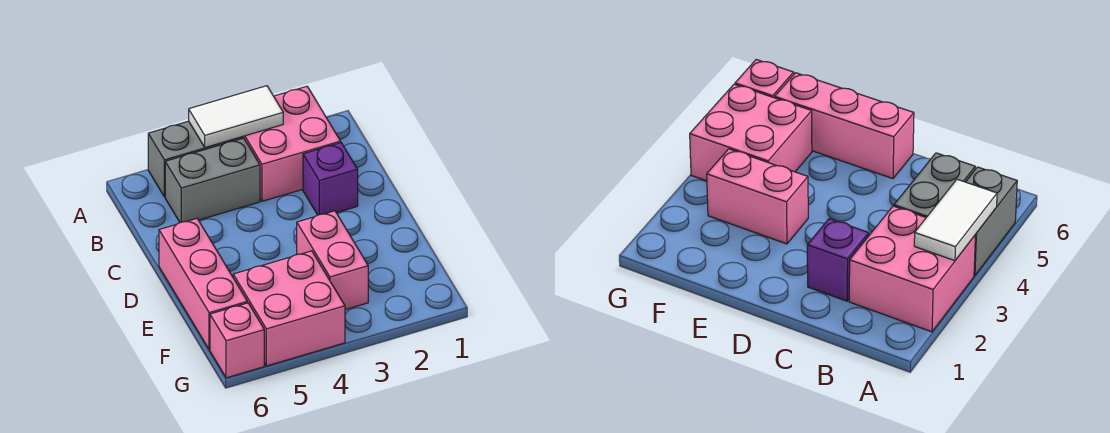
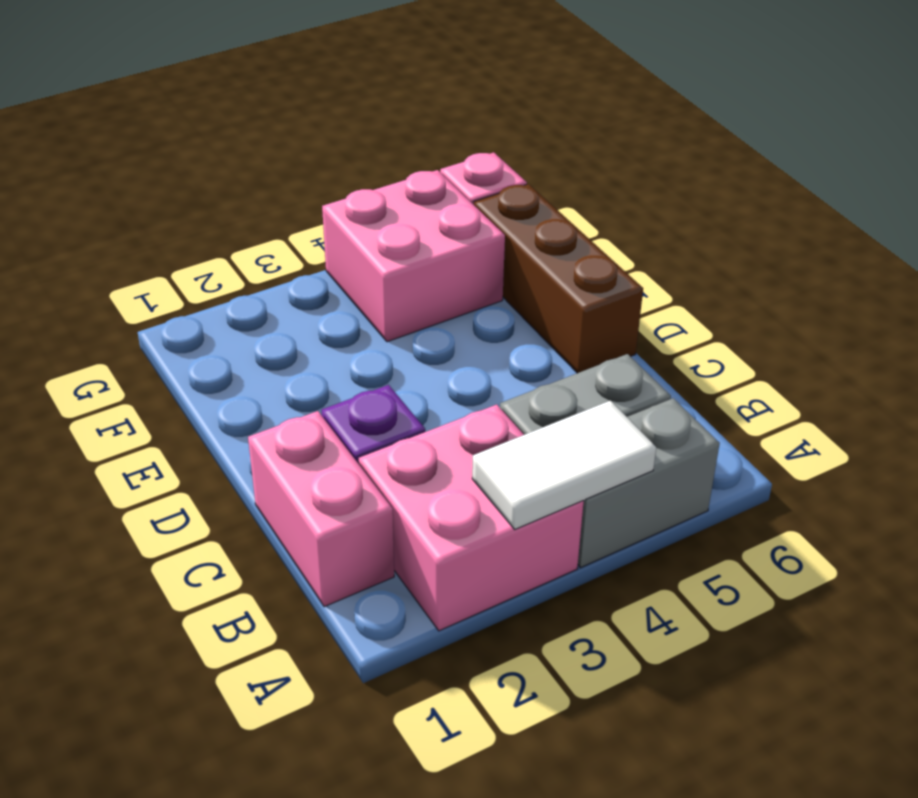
pink 1x3 brick [159,218,247,350] -> brown 1x3 brick [474,184,643,373]
pink 1x2 brick [297,211,368,310] -> pink 1x2 brick moved to [248,411,394,607]

